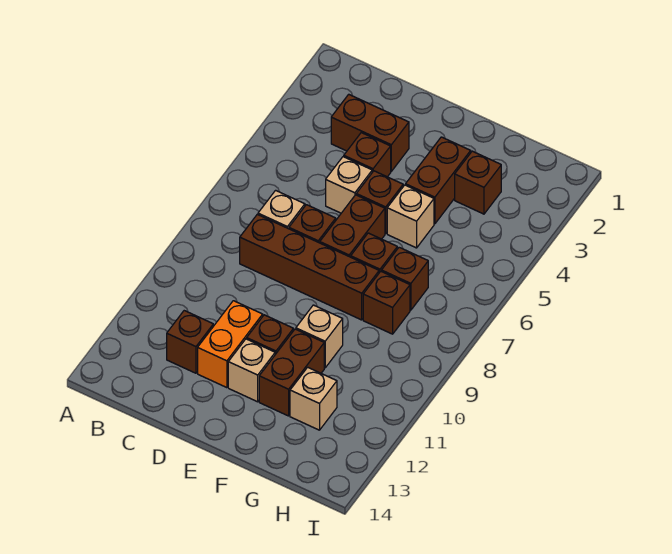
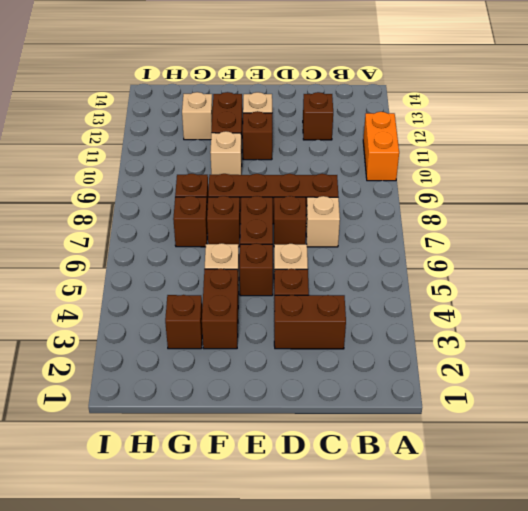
orange 1x2 brick [198,301,263,388] -> orange 1x2 brick moved to [363,112,399,181]

